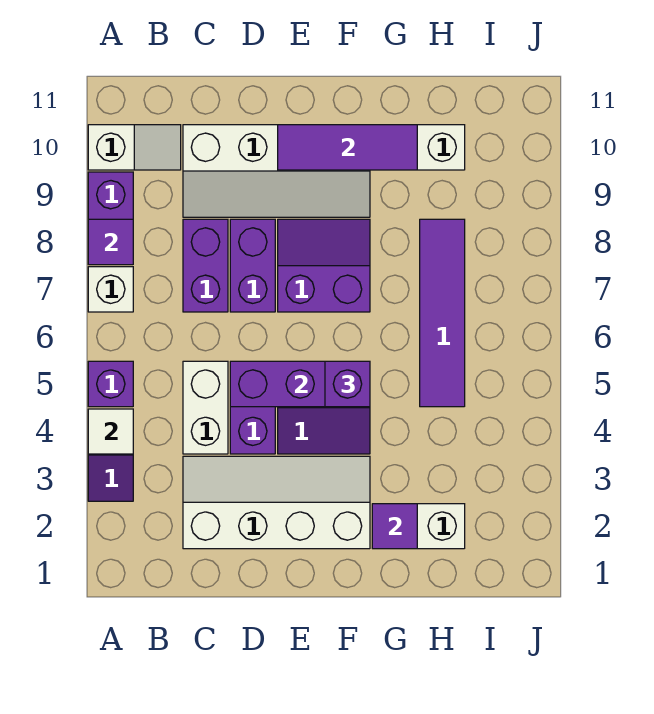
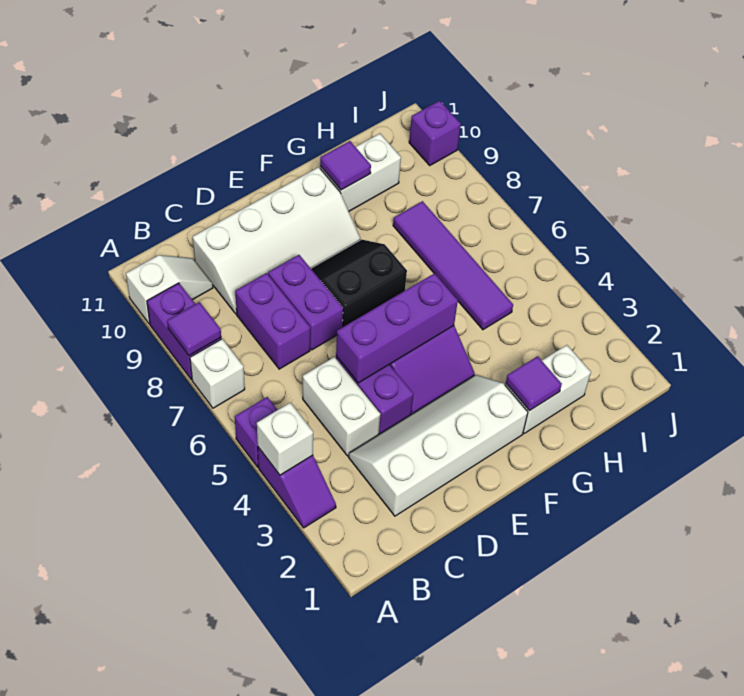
white 1x1 tile [88,409,133,454] -> white 1x1 brick [257,403,313,475]
purple 2x2 slope [278,219,370,312] -> black 2x2 slope [311,240,407,327]
purple 1x3 tile [278,125,417,170] -> purple 1x1 tile [320,141,371,190]
purple 1x1 brick [325,361,370,407] -> purple 1x1 brick moved to [409,101,461,165]

